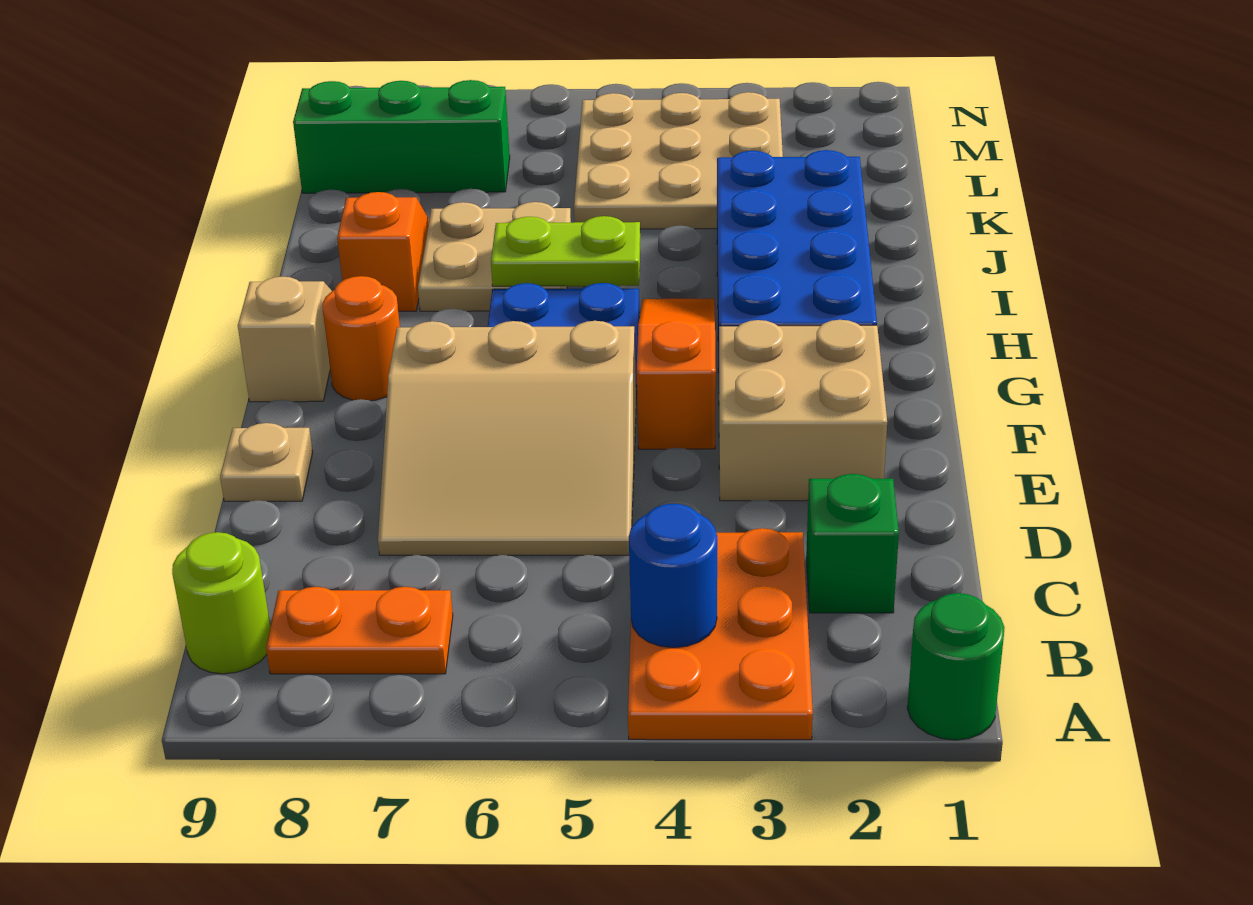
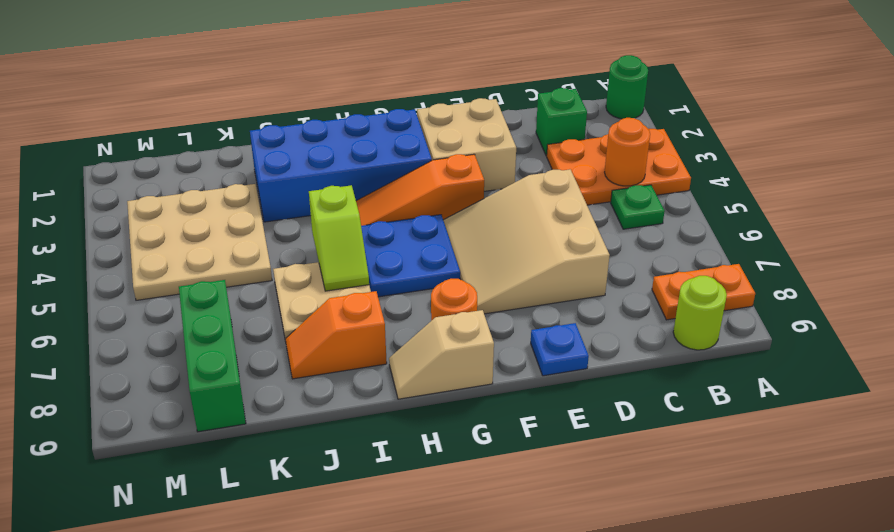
blue 1x1 round brick [629,504,717,648] -> orange 1x1 round brick [605,118,650,186]
none -> green 1x1 plate [611,185,665,229]
orange 1x2 plate [266,587,453,674] -> orange 1x2 plate turned to [652,264,755,320]
tan 3x3 slope [378,321,636,555] -> tan 3x3 slope turned to [443,169,610,314]
tan 1x1 plate [220,423,313,501] -> blue 1x1 plate [531,323,589,376]
lime 1x2 plate [491,216,640,286] -> lime 1x2 slope [309,185,369,291]

